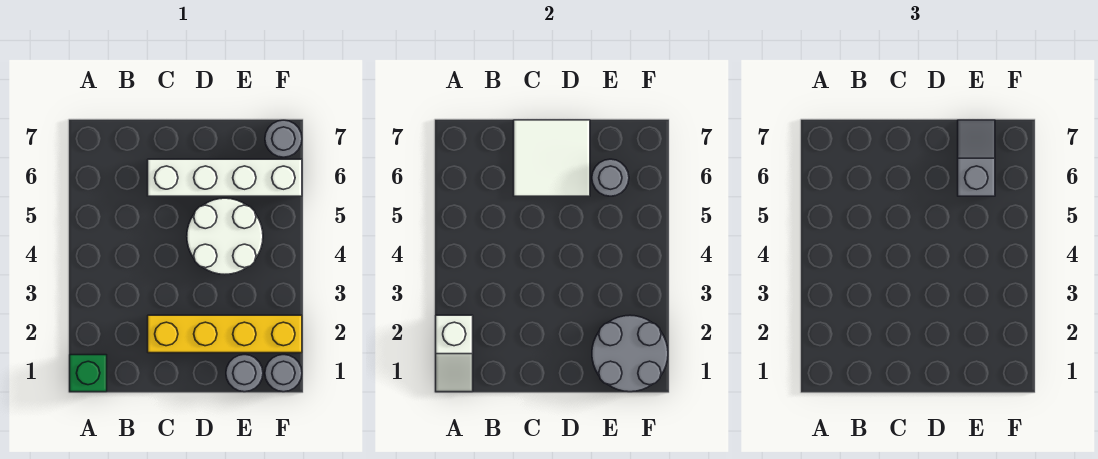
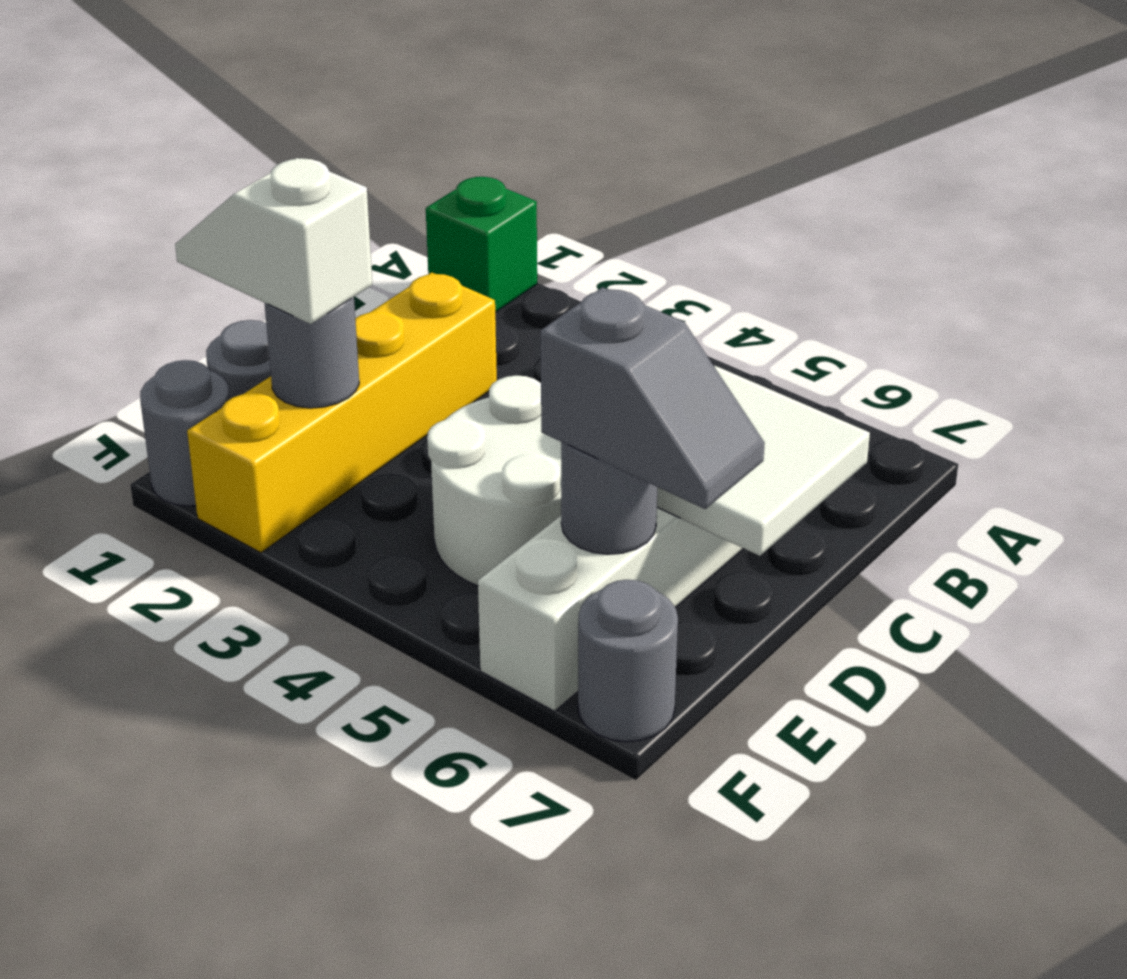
white 1x2 slope [436,315,473,392] -> white 1x2 slope moved to [175,158,372,324]
grey 2x2 round brick [592,315,668,392] -> grey 1x1 round brick [265,297,359,408]

